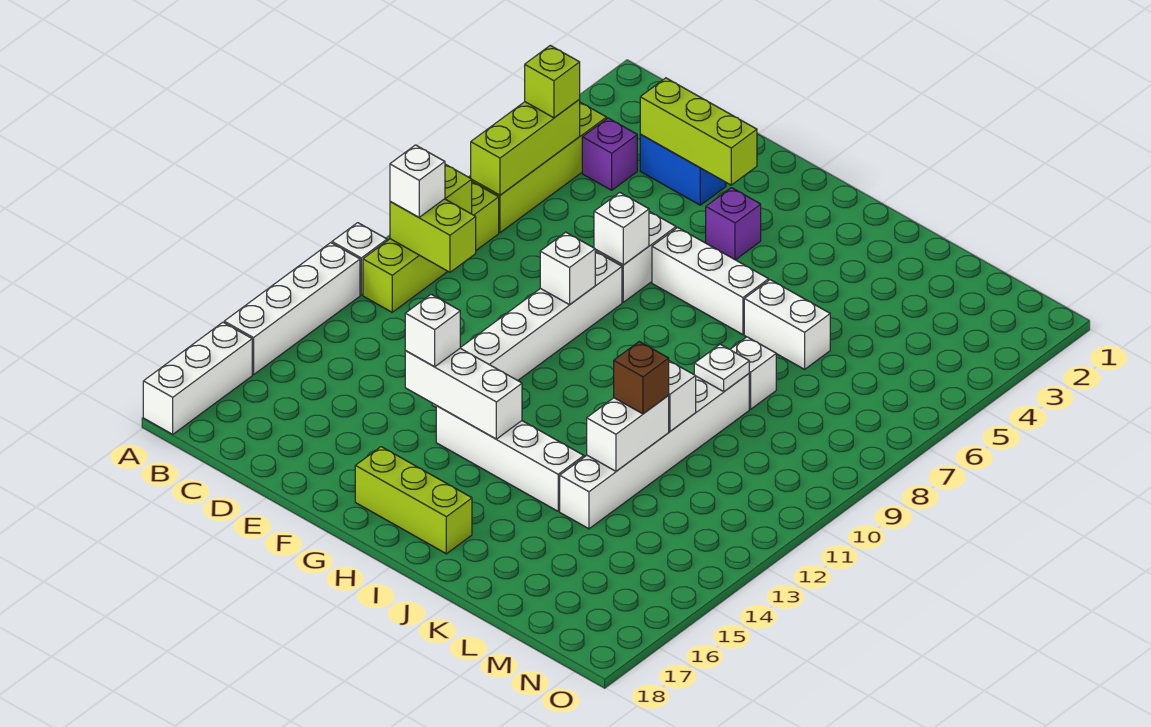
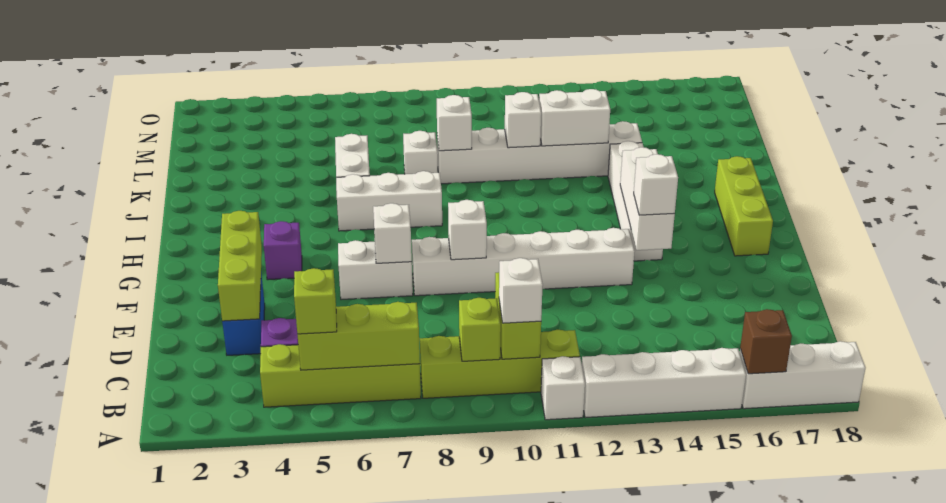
white 1x3 brick [652,227,769,335] -> white 1x3 brick turned to [336,171,442,231]
white 1x1 plate [694,344,749,392] -> white 1x1 brick [437,95,472,151]
brown 1x1 brick [614,342,669,414] -> brown 1x1 brick moved to [740,309,792,374]

